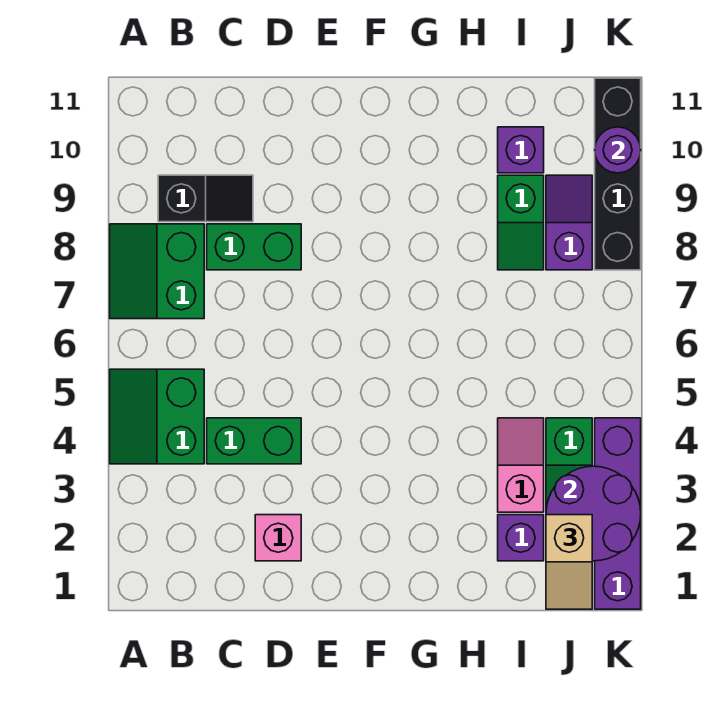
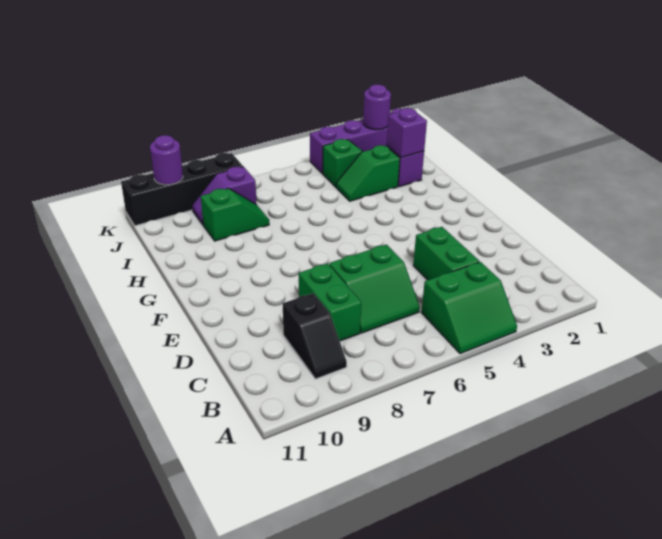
green 2x2 slope [110,224,204,319] -> green 2x2 slope moved to [329,245,420,333]
black 1x2 slope [158,175,253,222] -> black 1x2 slope turned to [283,293,347,379]
pink 1x1 brick [255,515,301,561] -> none
pink 1x2 slope [498,418,544,512] -> green 1x2 slope [336,145,400,201]
purple 1x1 brick [498,127,544,173] -> purple 1x1 brick moved to [387,108,427,158]
tan 1x2 slope [546,515,592,609] -> none
purple 2x2 round brick [546,466,641,561] -> purple 1x1 round brick [363,84,391,130]

